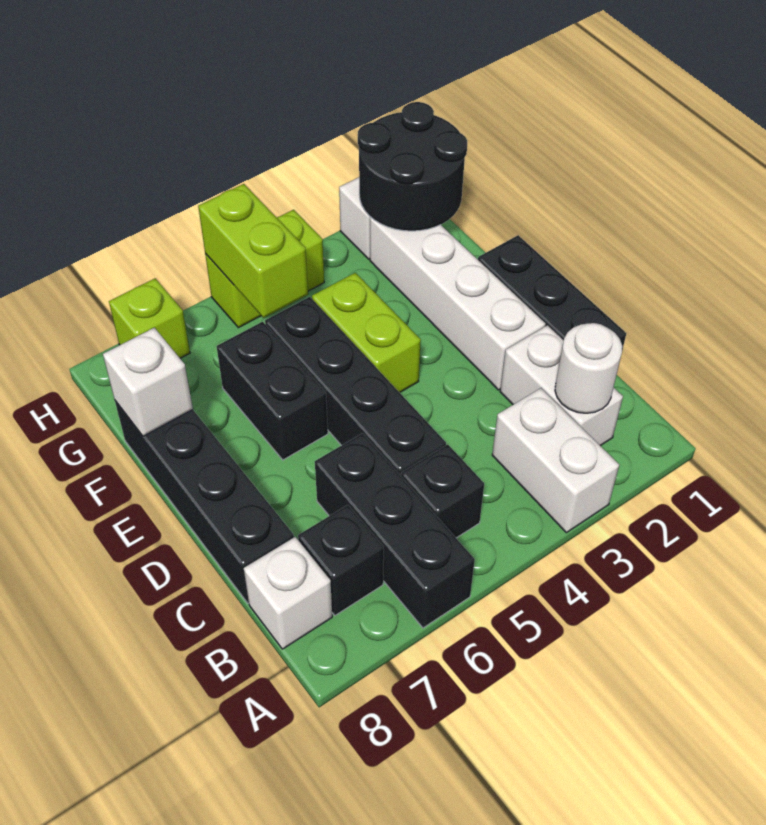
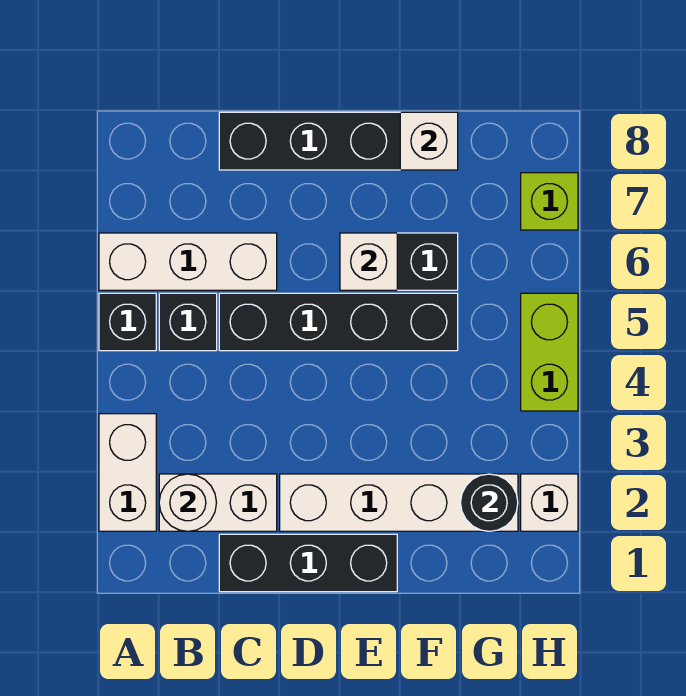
white 1x2 brick [492,388,619,533] -> white 1x2 brick turned to [99,414,156,531]
black 1x3 brick [315,433,475,628] -> white 1x3 brick [99,233,277,290]
black 1x1 brick [298,505,384,615] -> black 1x1 brick moved to [99,293,156,351]
white 1x1 brick [244,537,332,649] -> white 1x1 brick moved to [340,233,397,290]
lime 1x2 brick [312,273,421,393] -> none
black 2x2 round brick [358,102,467,231] -> black 1x1 round brick [461,474,518,531]
lime 1x2 brick [198,184,308,318] -> none

